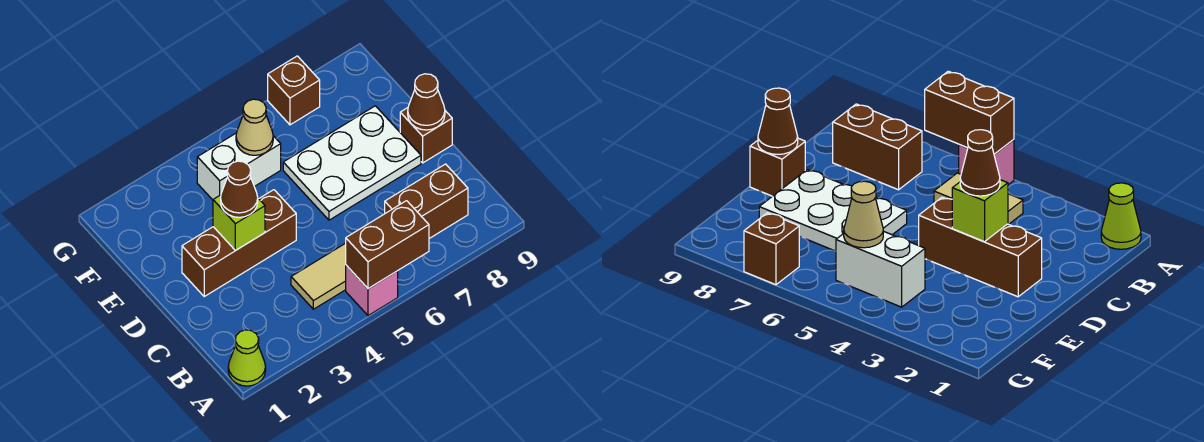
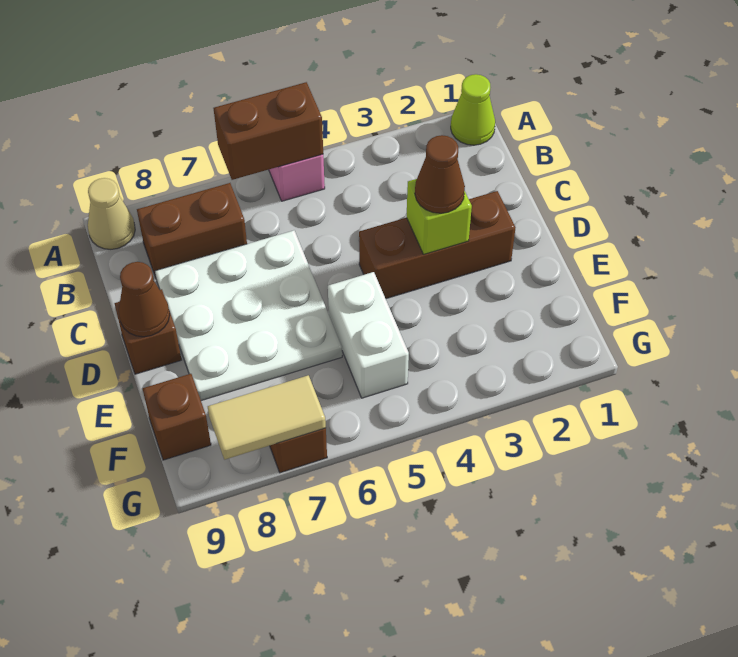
tan 1x2 tile [291,243,346,309] -> tan 1x2 tile moved to [208,375,326,460]
white 2x3 plate [283,106,421,220] -> white 3x3 plate [155,231,342,401]
white 1x2 brick [197,133,281,200] -> white 1x2 brick turned to [328,272,409,398]
tan 1x1 cone [236,99,273,155] -> tan 1x1 cone moved to [88,178,135,249]
none -> brown 1x1 brick [143,374,211,460]

